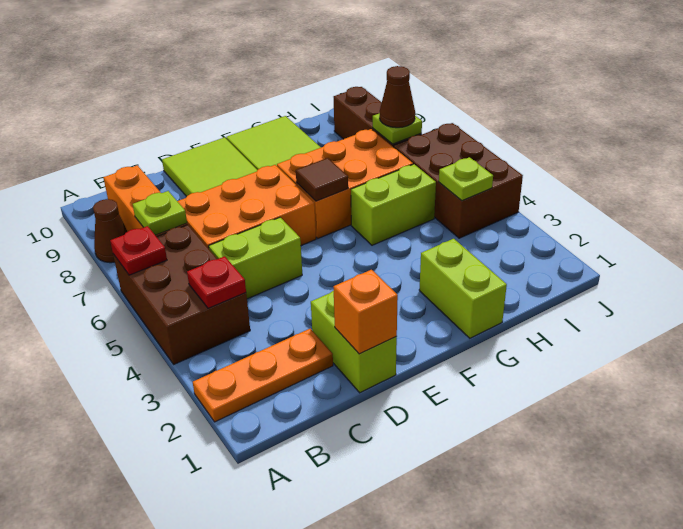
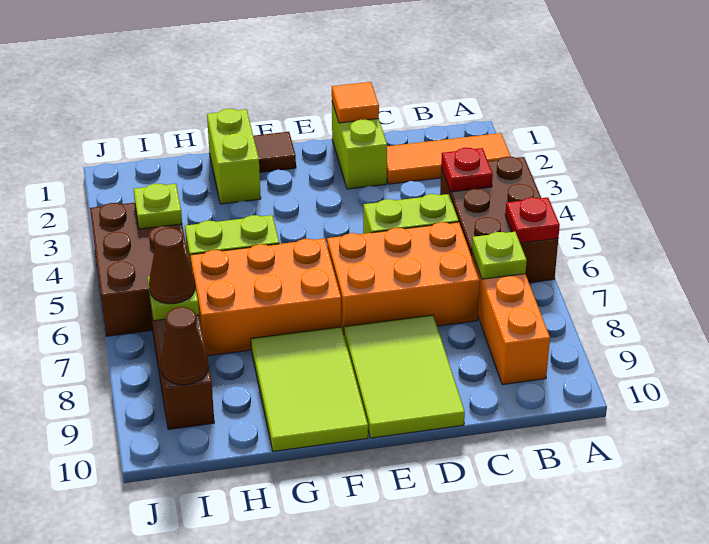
orange 1x3 plate [193,329,333,422] -> orange 1x3 tile [387,133,511,184]
brown 1x1 cone [93,199,128,263] -> brown 1x1 cone moved to [161,307,208,385]
orange 1x1 brick [334,270,398,354] -> orange 1x1 tile [332,82,379,123]
brown 1x1 tile [296,158,348,201] -> brown 1x1 tile moved to [253,132,296,172]

